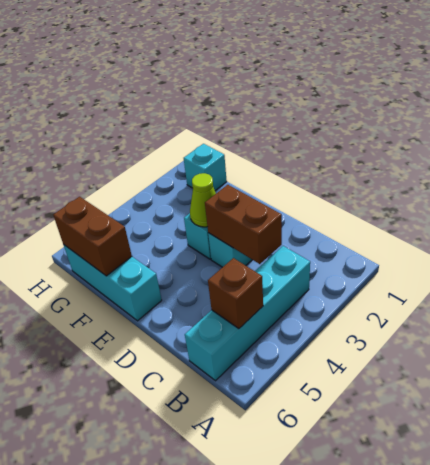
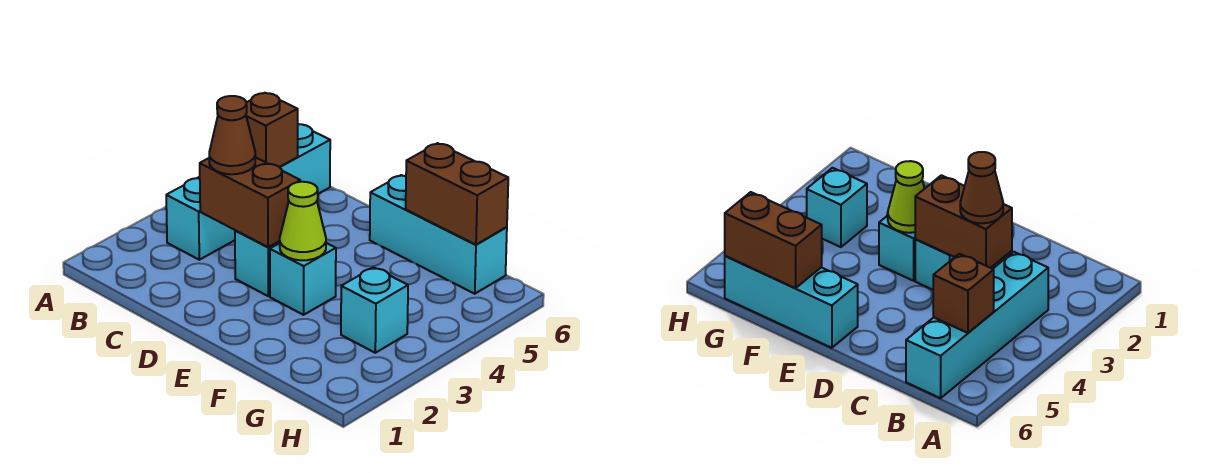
none -> brown 1x1 cone [209,96,255,174]
cyan 1x1 brick [184,144,227,191] -> cyan 1x1 brick moved to [341,267,408,353]

